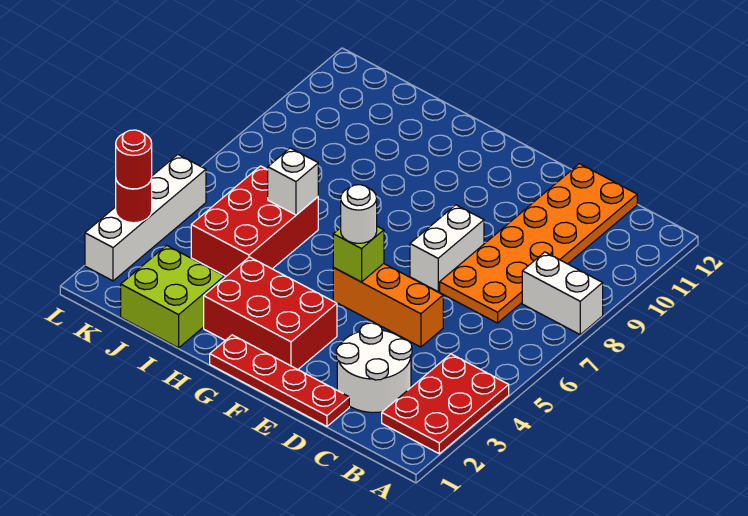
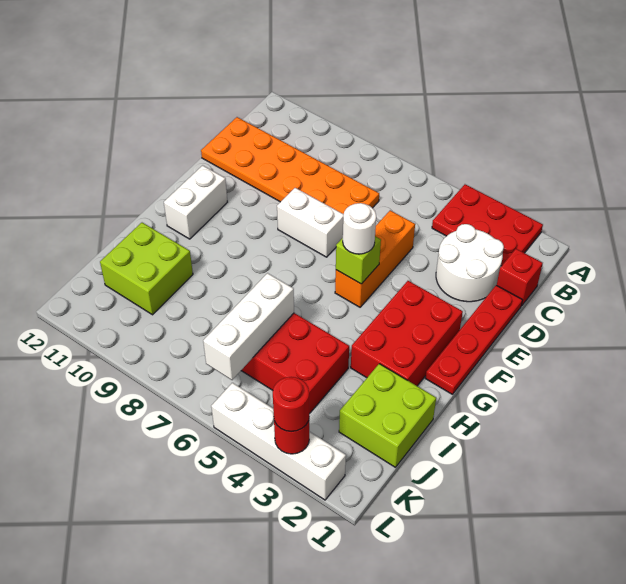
white 1x2 brick [522,252,603,334] -> white 1x2 brick moved to [164,165,227,239]
none -> red 1x1 brick [497,249,543,306]
white 1x1 brick [268,148,318,215] -> white 1x3 brick [203,273,294,380]
none -> lime 2x2 brick [100,223,193,315]

